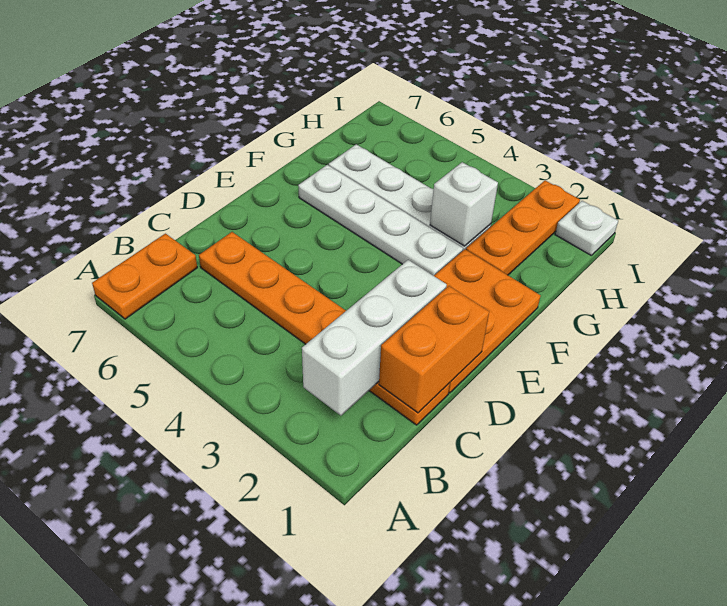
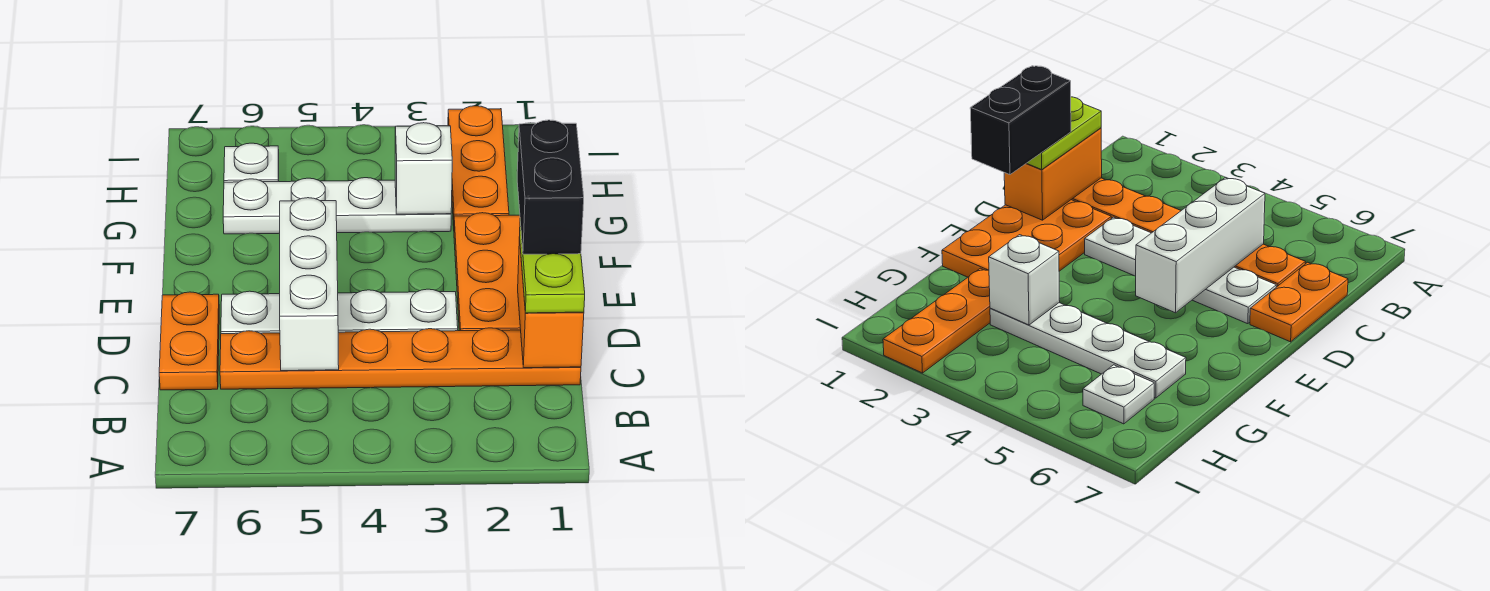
orange 1x2 plate [92,234,197,319] -> orange 1x2 plate moved to [159,292,219,390]
white 1x3 brick [302,260,447,415] -> white 1x3 brick moved to [280,198,339,371]
none -> lime 1x2 plate [520,222,585,313]
none -> black 1x2 brick [517,120,584,254]
white 1x4 plate [298,165,463,276] -> white 1x4 plate moved to [221,289,458,334]
white 1x1 plate [555,201,618,256] -> white 1x1 plate moved to [224,143,279,182]

